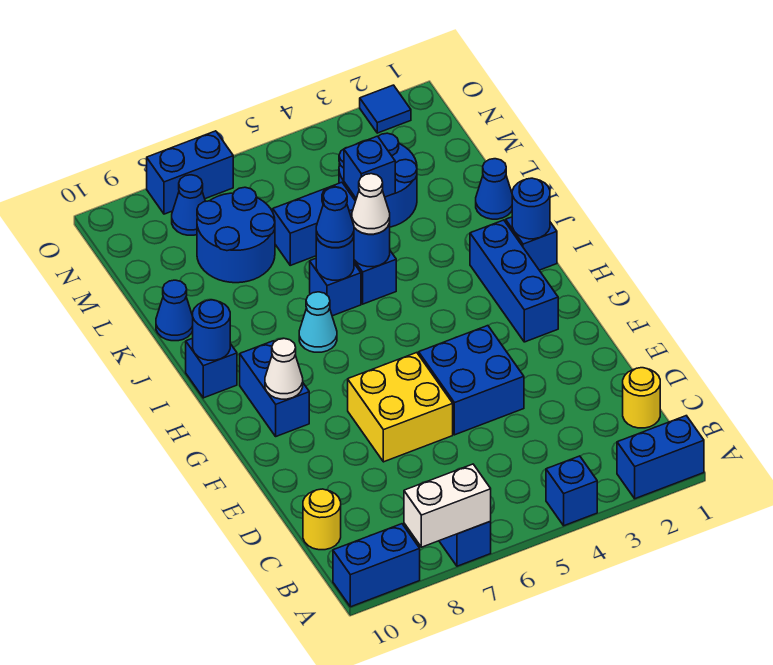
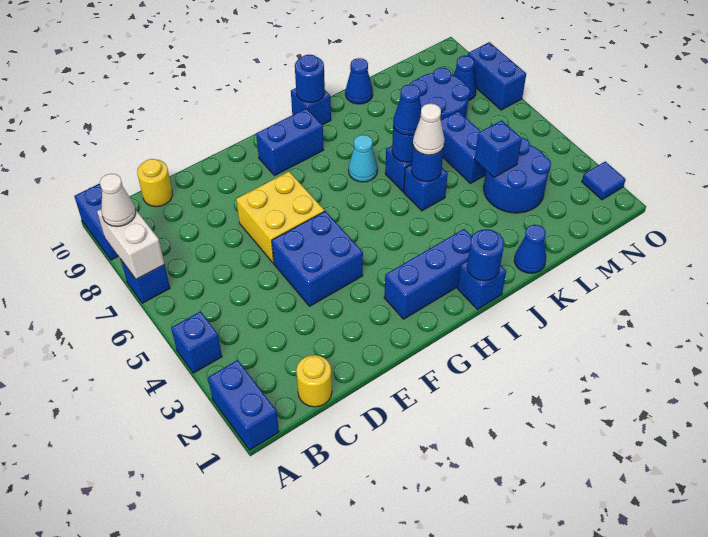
white 1x1 cone [265,339,303,399] -> white 1x1 cone moved to [100,174,136,226]

